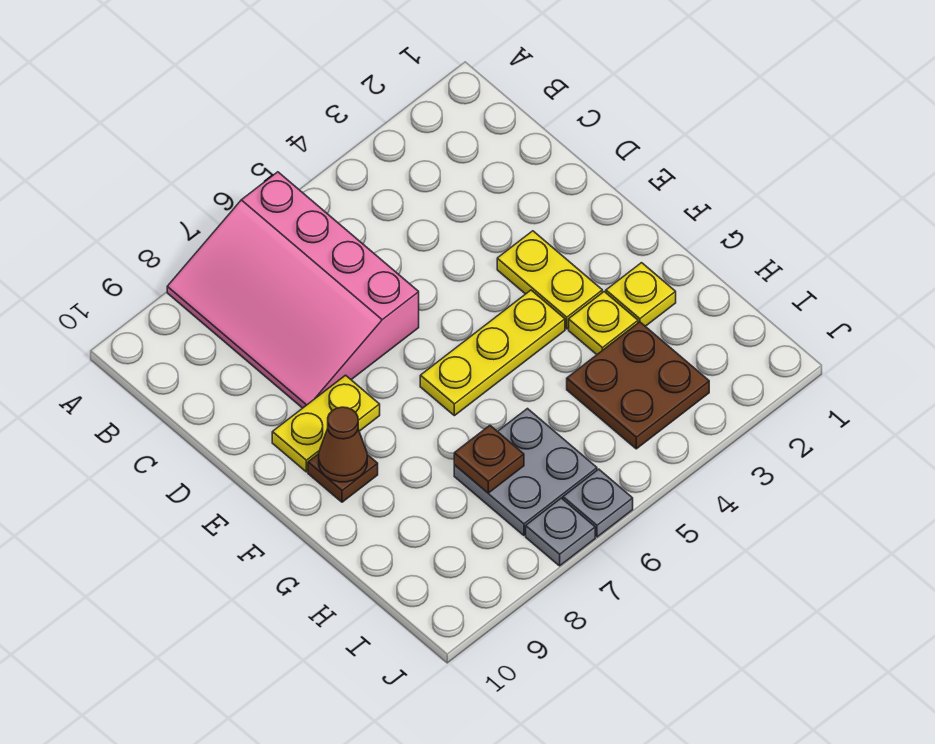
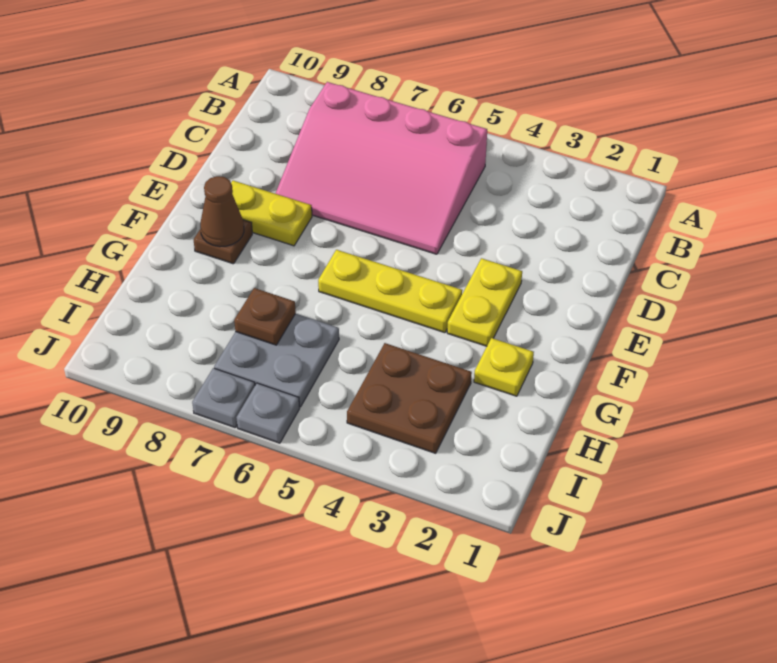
pink 3x4 slope [167,172,419,408] -> pink 3x4 slope turned to [275,82,487,254]
yellow 1x1 plate [569,292,638,354] -> none

